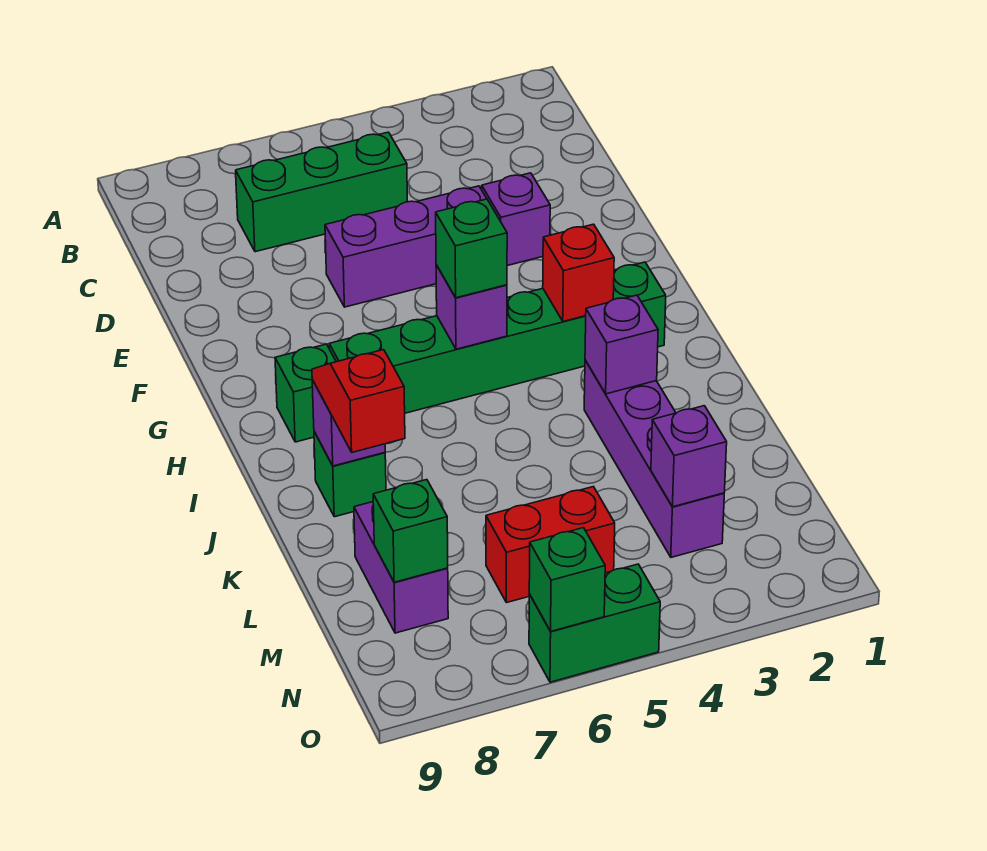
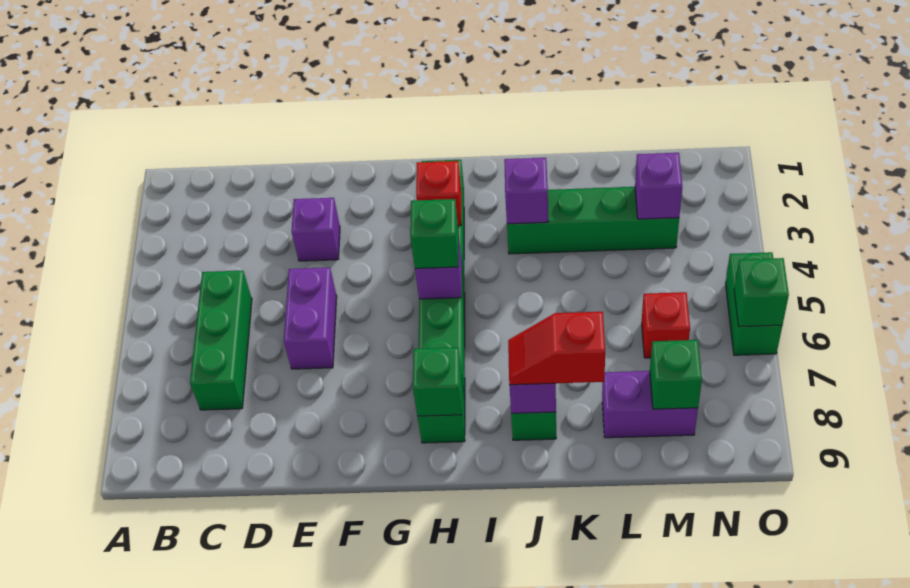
purple 1x3 brick [325,186,487,307] -> purple 1x2 brick [284,268,337,369]
none -> green 1x1 brick [413,348,462,416]
purple 1x4 brick [584,360,724,557] -> green 1x4 brick [507,187,679,254]
red 1x2 brick [486,487,615,603] -> red 1x1 brick [642,292,690,358]

